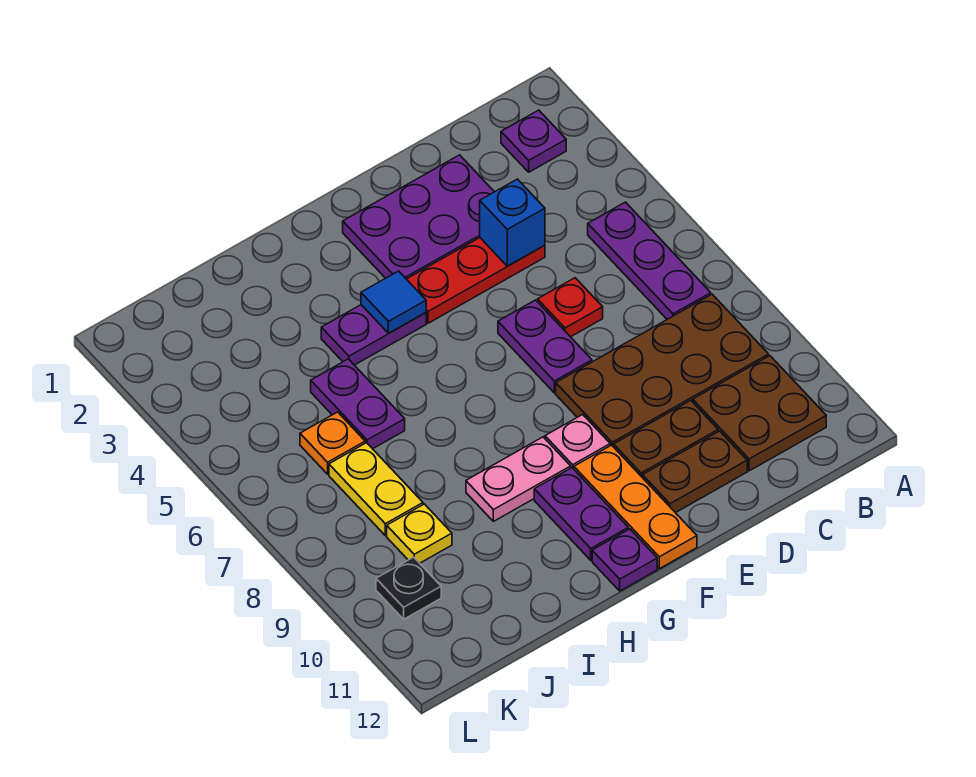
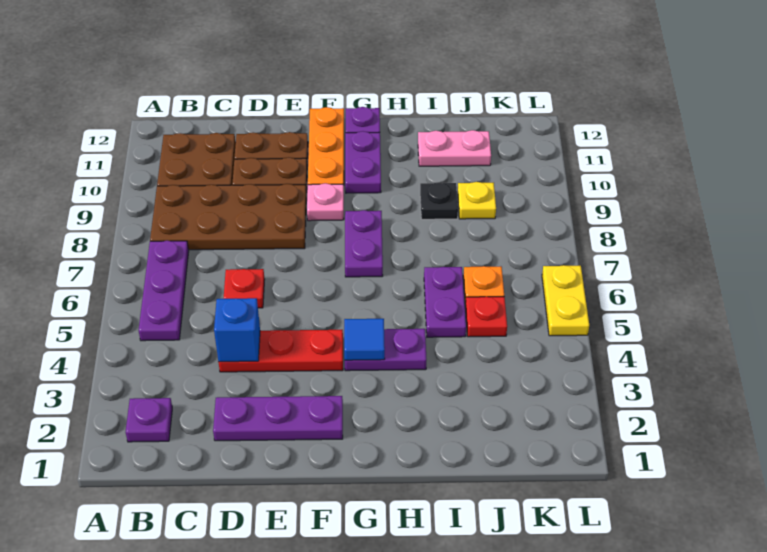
purple 2x3 plate [343,155,494,279] -> purple 1x3 plate [213,396,343,441]
purple 1x2 plate [498,300,592,393] -> purple 1x2 plate moved to [345,210,383,277]
pink 1x2 plate [466,437,571,521] -> pink 1x2 plate moved to [418,130,491,166]
none -> red 1x1 plate [465,297,507,337]
yellow 1x2 plate [329,443,423,536] -> yellow 1x2 plate moved to [542,265,589,336]
black 1x1 plate [376,557,441,619] -> black 1x1 plate moved to [420,182,458,219]

